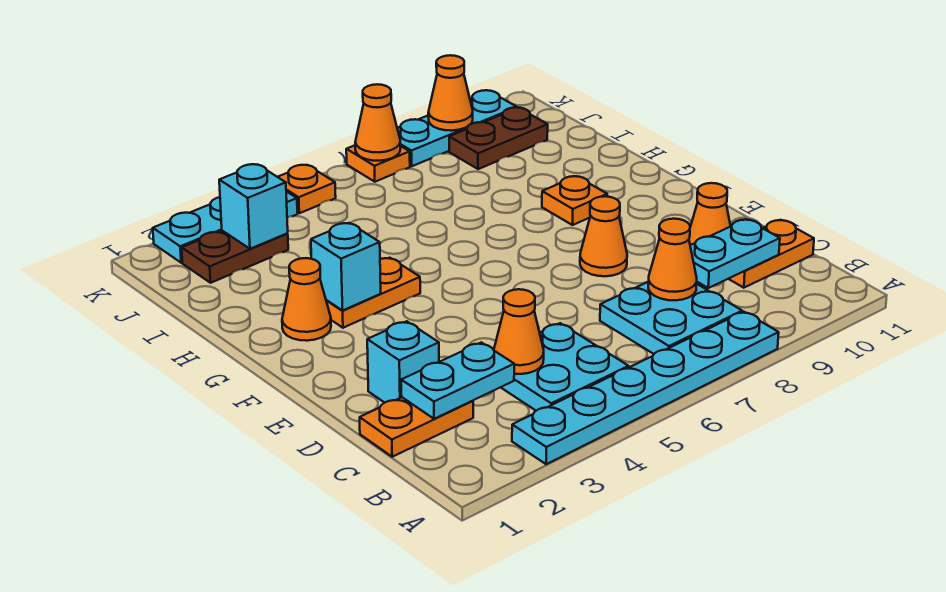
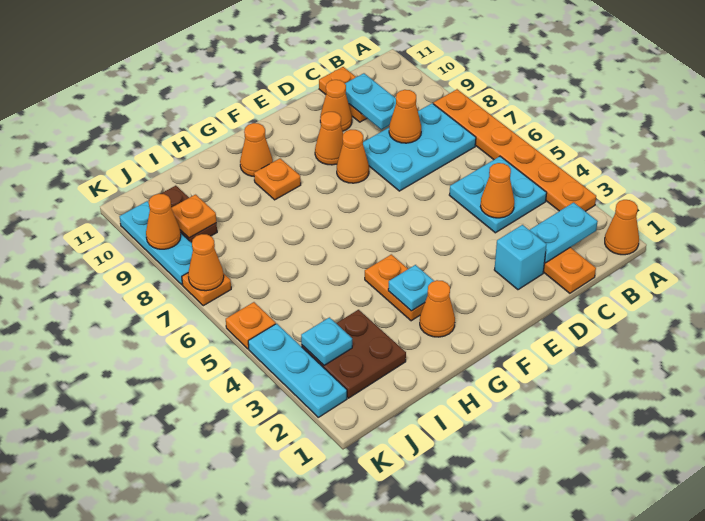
none -> orange 1x1 cone [605,200,639,255]
cyan 1x6 plate [512,312,779,464] -> orange 1x6 plate [433,89,596,211]
cyan 2x2 plate [600,282,742,354] -> cyan 2x3 plate [363,103,476,191]
cyan 1x2 plate [401,342,514,419] -> cyan 1x2 plate turned to [530,203,598,263]
none -> orange 1x1 cone [315,112,343,165]
cyan 1x1 brick [311,223,381,310] -> cyan 1x1 plate [388,265,434,311]
none -> orange 1x1 cone [240,123,273,176]
brown 1x2 plate [182,231,288,283] -> brown 2x2 plate [302,310,406,398]
cyan 1x1 brick [219,164,288,249] -> cyan 1x1 plate [301,317,352,365]
none -> orange 1x1 plate [171,195,216,238]

